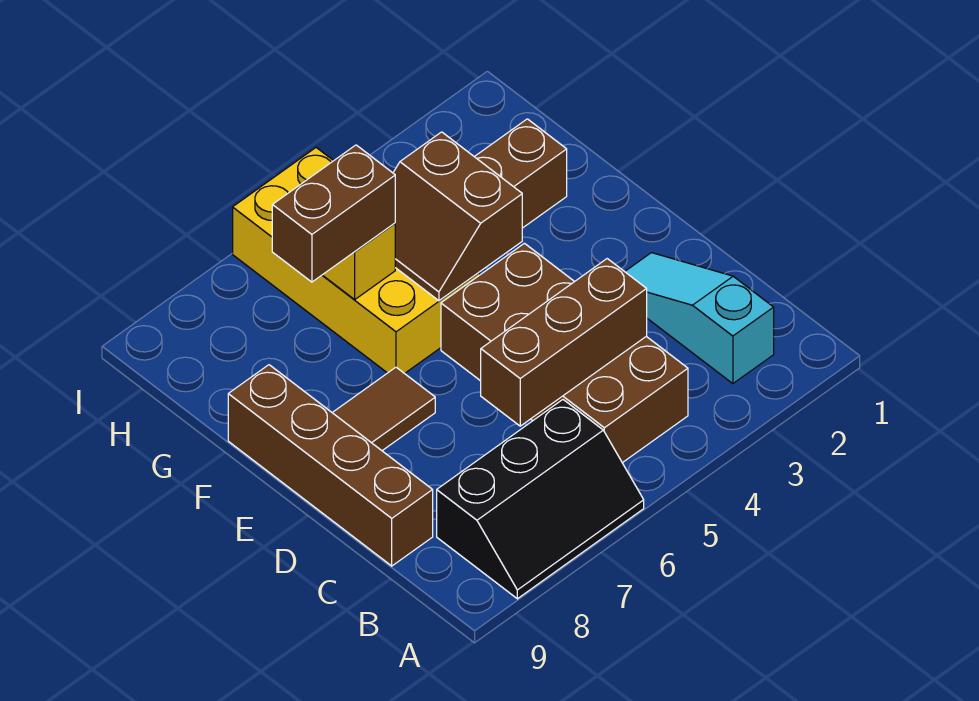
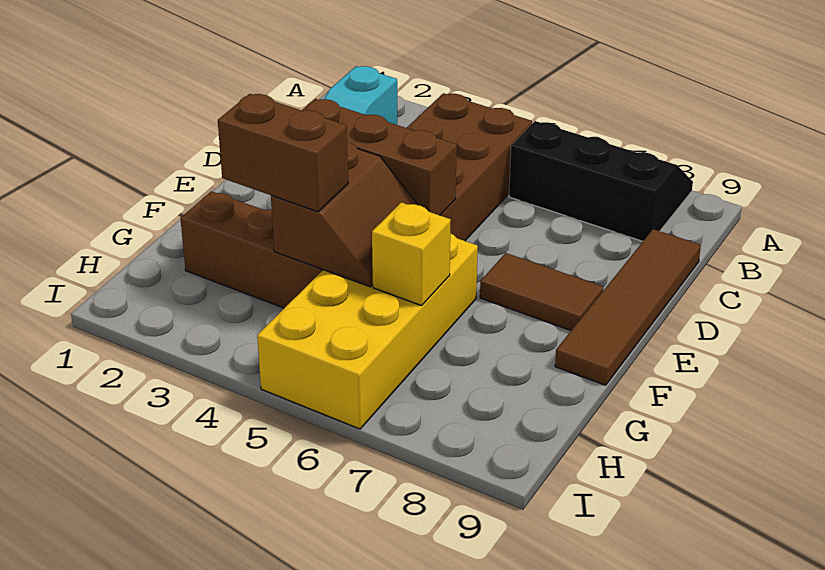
brown 1x3 brick [481,259,647,426] -> brown 1x3 brick moved to [302,99,457,215]
brown 1x4 brick [228,365,433,566] -> brown 1x4 tile [555,229,701,385]
brown 1x2 brick [272,145,395,282] -> brown 1x2 brick moved to [218,94,348,212]

